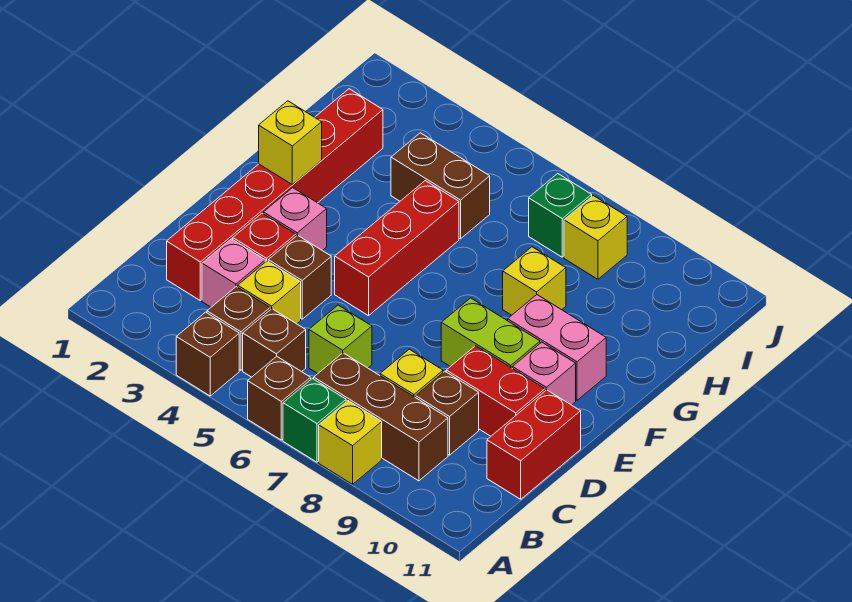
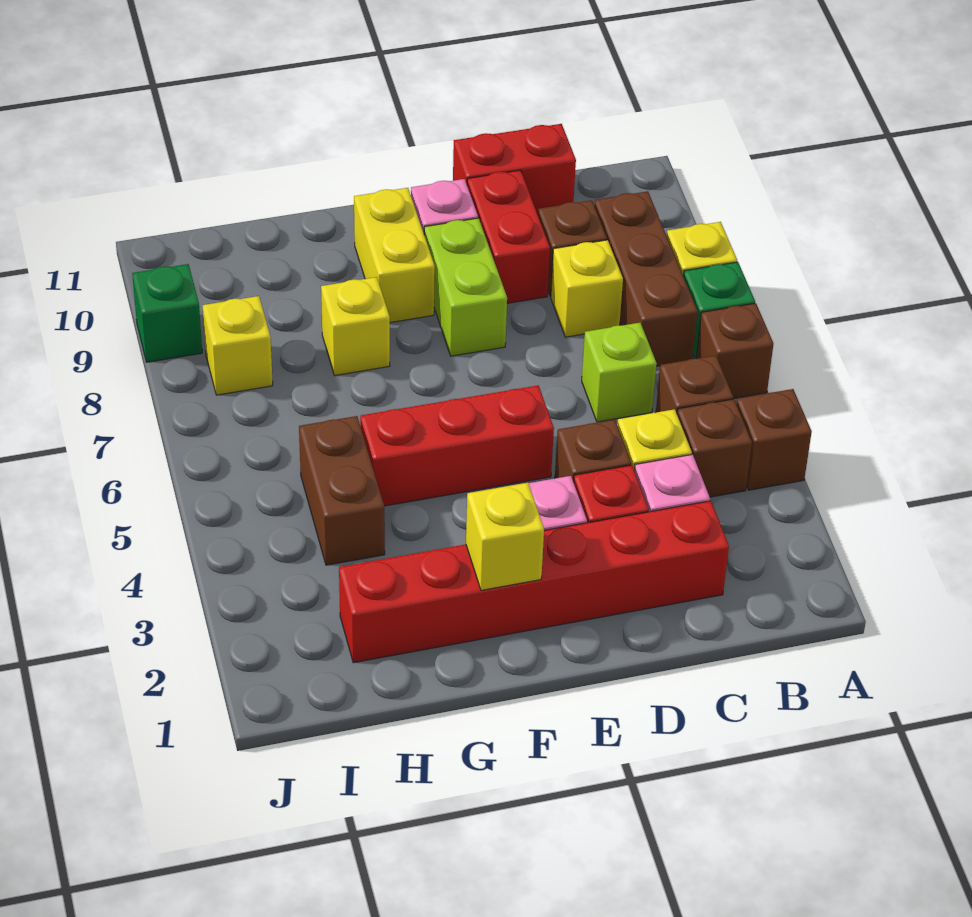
pink 1x2 brick [508,295,606,400] -> yellow 1x2 brick [354,188,435,323]
green 1x1 brick [529,174,592,257] -> green 1x1 brick moved to [132,264,202,362]

